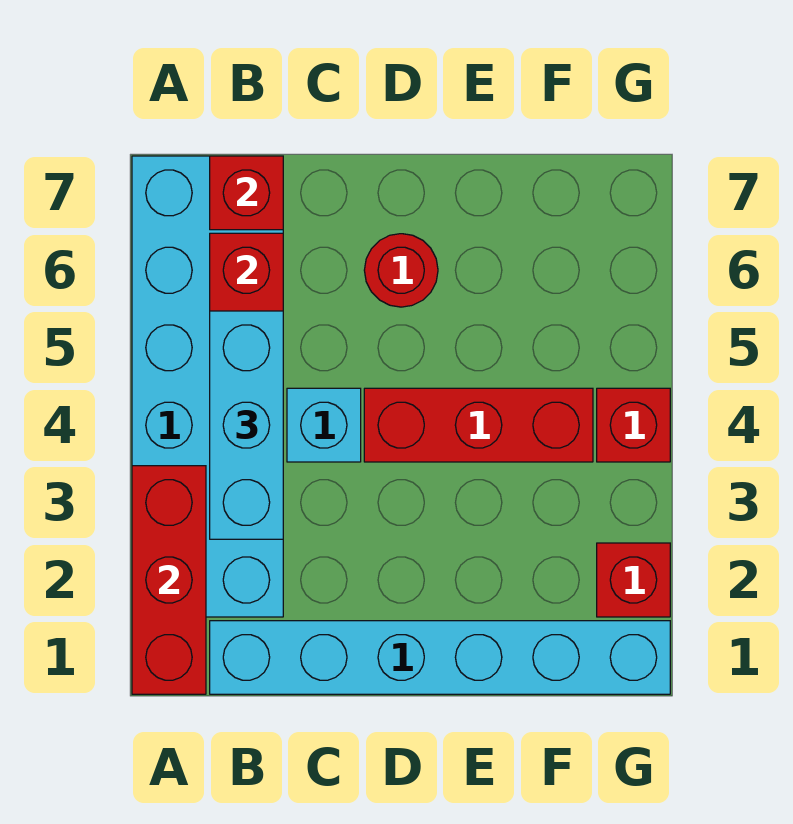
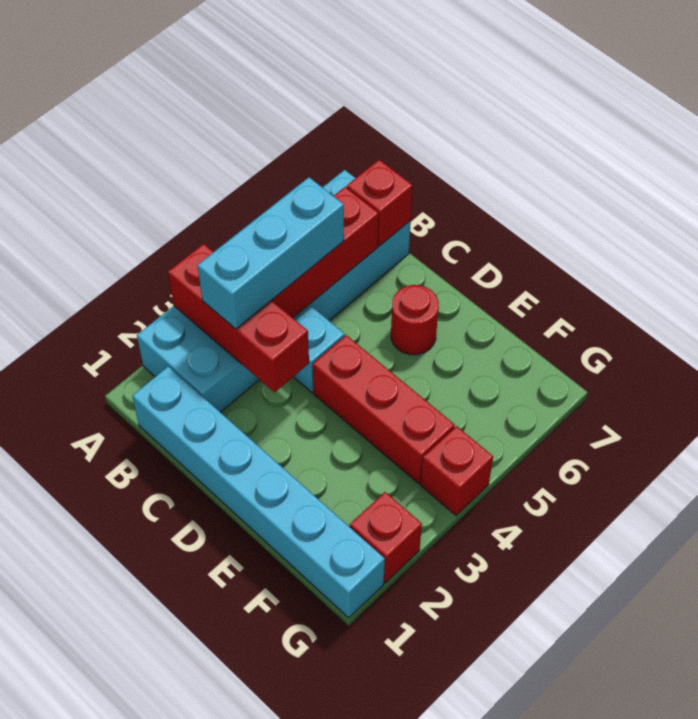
red 1x3 brick [132,466,206,694] -> red 1x3 brick turned to [168,244,309,392]

